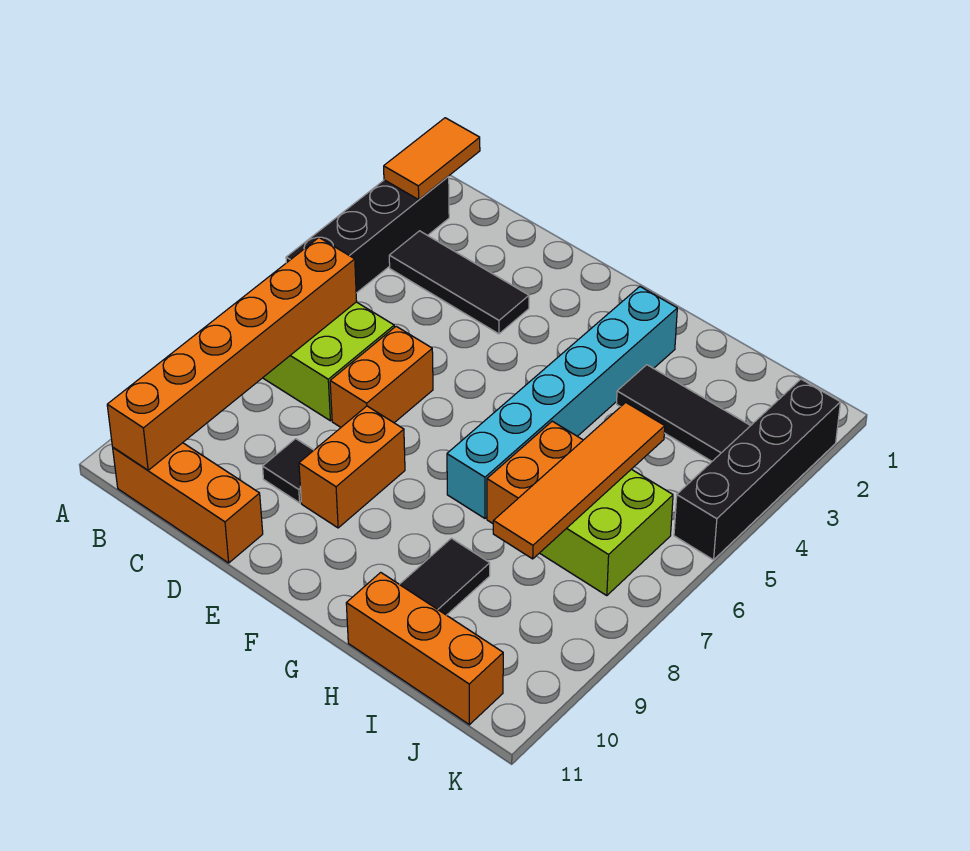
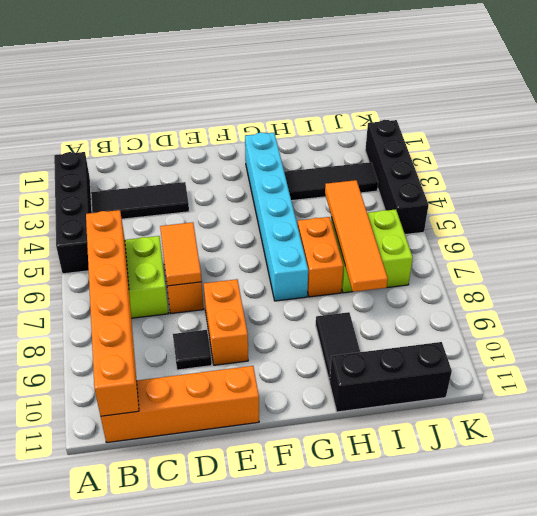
orange 1x2 tile [384,118,480,200] -> orange 1x2 tile moved to [160,222,202,286]
orange 1x3 brick [113,443,263,563] -> orange 1x4 brick [101,366,259,443]
orange 1x3 brick [346,572,503,725] -> black 1x3 brick [329,342,452,412]

